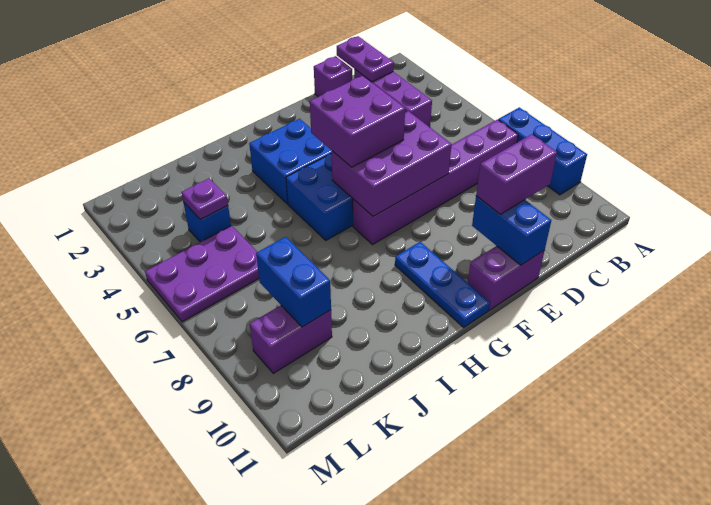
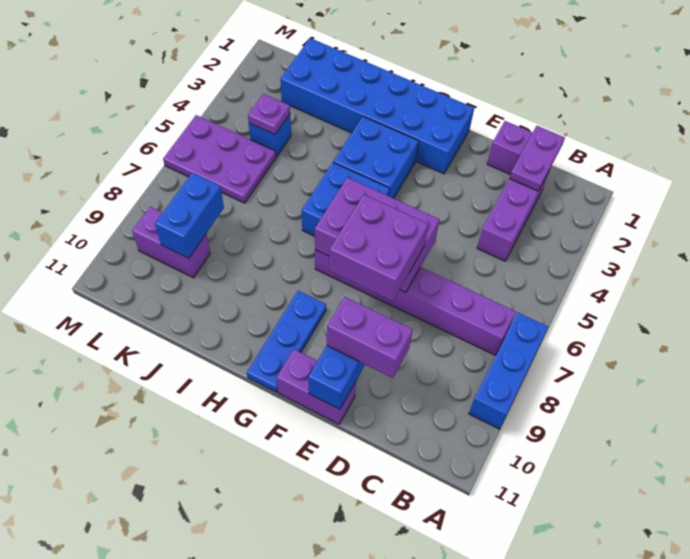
none -> blue 2x6 brick [280,38,474,174]
purple 2x2 brick [310,76,405,167] -> purple 2x2 brick moved to [329,195,428,301]

